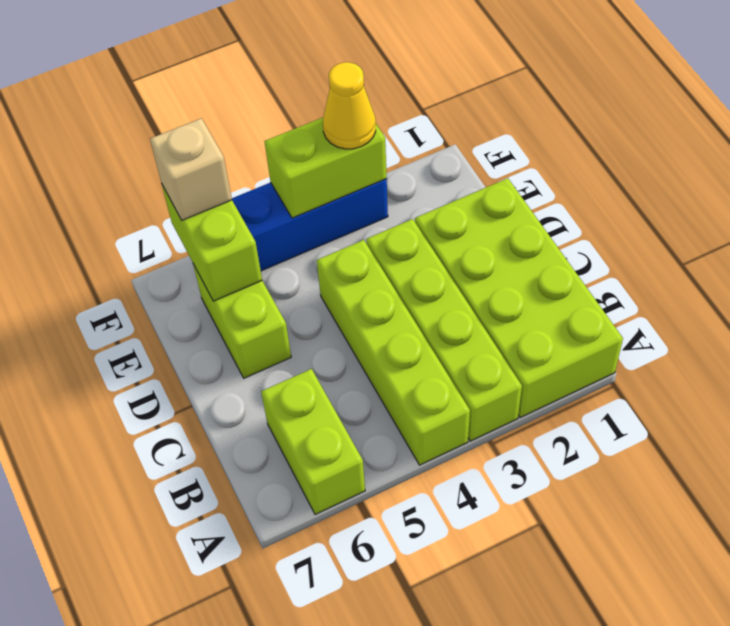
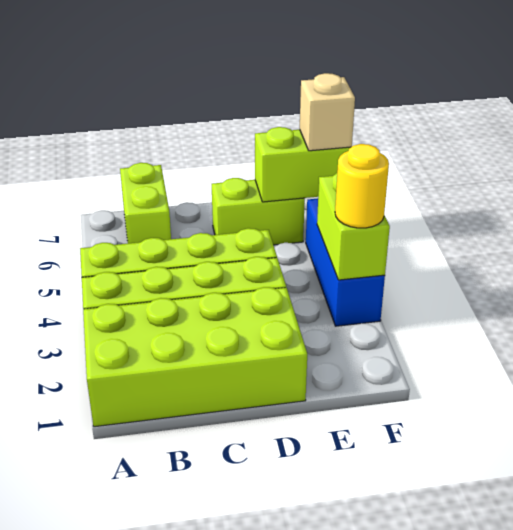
lime 1x2 brick [261,369,365,515] -> lime 1x2 brick turned to [120,163,171,243]
yellow 1x1 cone [323,62,376,149] -> yellow 1x1 round brick [335,144,389,228]

